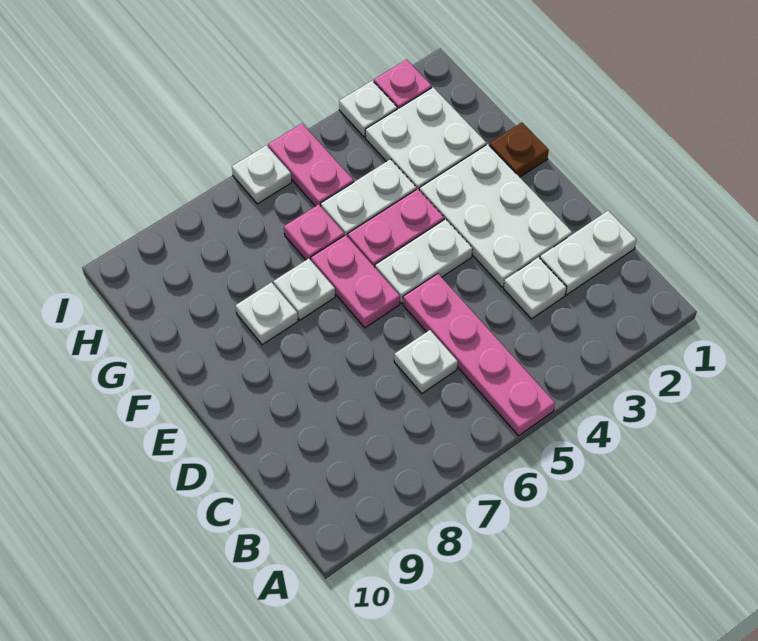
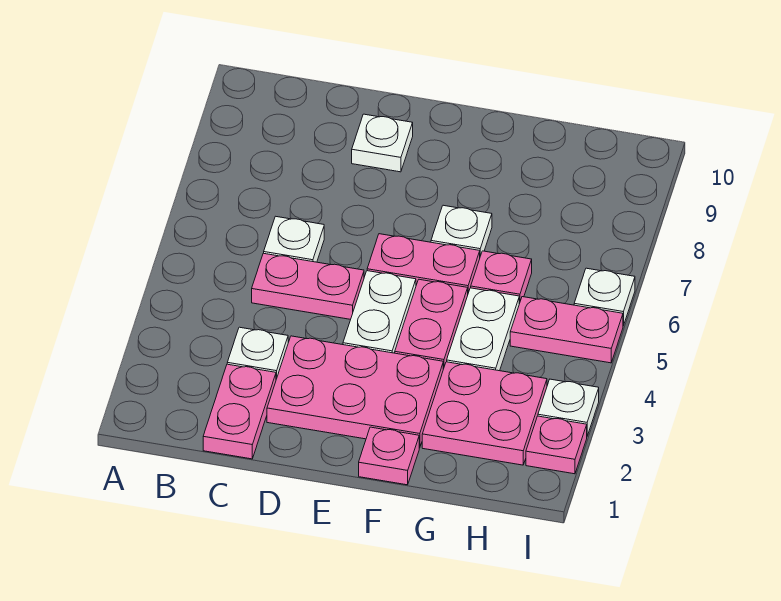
pink 1x4 plate [403,274,555,436] -> pink 1x2 plate [252,253,364,319]
white 1x2 plate [540,211,636,295] -> pink 1x2 plate [203,364,276,459]
white 2x3 plate [419,144,572,287] -> pink 2x3 plate [267,336,443,448]
brown 1x1 plate [489,122,549,177] -> pink 1x1 plate [359,427,419,485]
white 1x1 plate [236,282,298,345] -> white 1x1 plate moved to [352,114,413,172]
white 2x2 plate [365,87,486,189] -> pink 2x2 plate [422,362,547,465]

